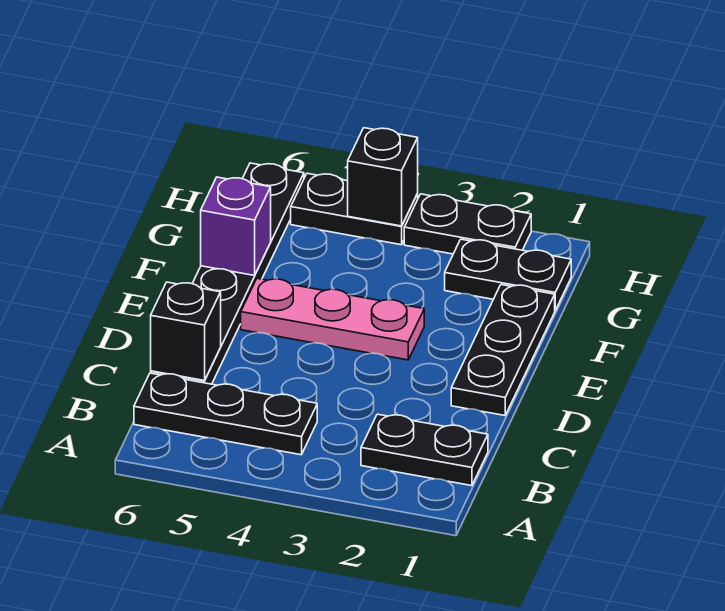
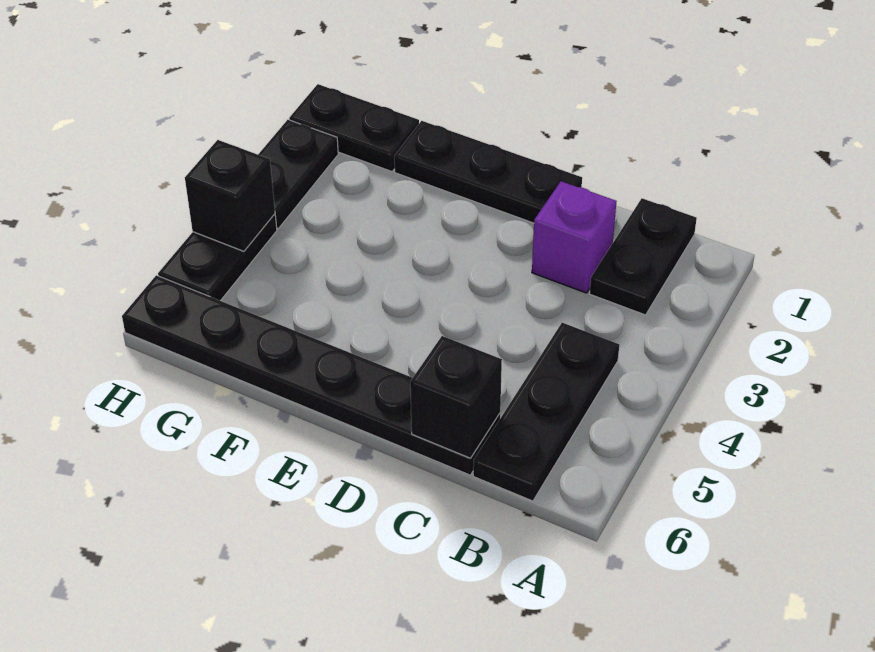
pink 1x3 plate [241,278,424,360] -> none
purple 1x1 brick [201,177,271,276] -> purple 1x1 brick moved to [532,181,617,293]
black 1x2 plate [445,239,571,310] -> black 1x2 plate turned to [289,84,419,172]

